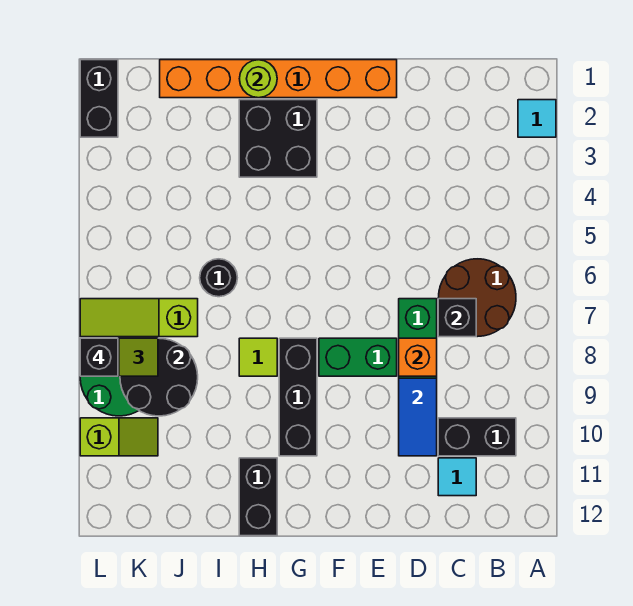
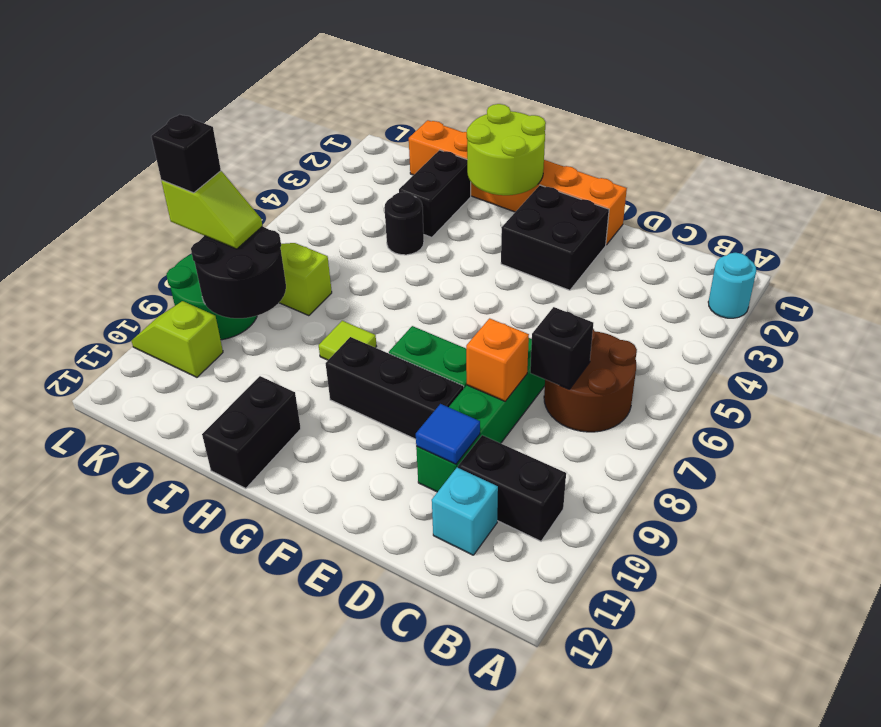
cyan 1x1 tile [518,100,556,137] -> cyan 1x1 round brick [708,253,756,318]
cyan 1x1 tile [438,458,476,496] -> cyan 1x1 brick [432,468,498,555]
blue 1x2 tile [399,378,437,456] -> blue 1x1 tile [416,404,480,464]
black 2x2 brick [239,100,317,177] -> black 2x2 brick moved to [501,185,609,290]
black 1x3 brick [279,338,317,456] -> black 1x3 brick turned to [326,337,464,439]
lime 1x1 round brick [239,60,277,98] -> lime 2x2 round brick [467,104,546,195]
black 1x1 round brick [200,259,237,297] -> black 1x1 round brick moved to [384,192,424,255]
lime 1x2 slope [80,418,158,456] -> lime 1x2 slope turned to [132,301,223,377]
black 1x2 brick [80,60,118,137] -> black 1x2 brick moved to [399,150,471,237]

